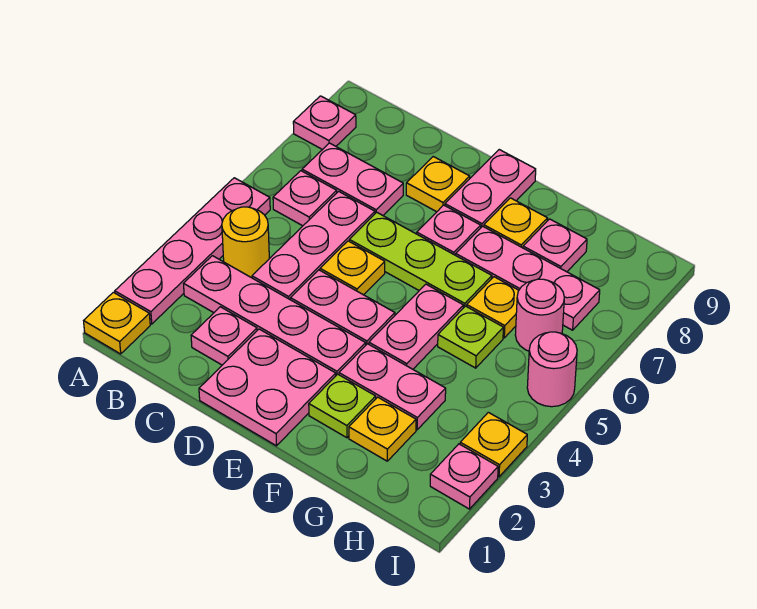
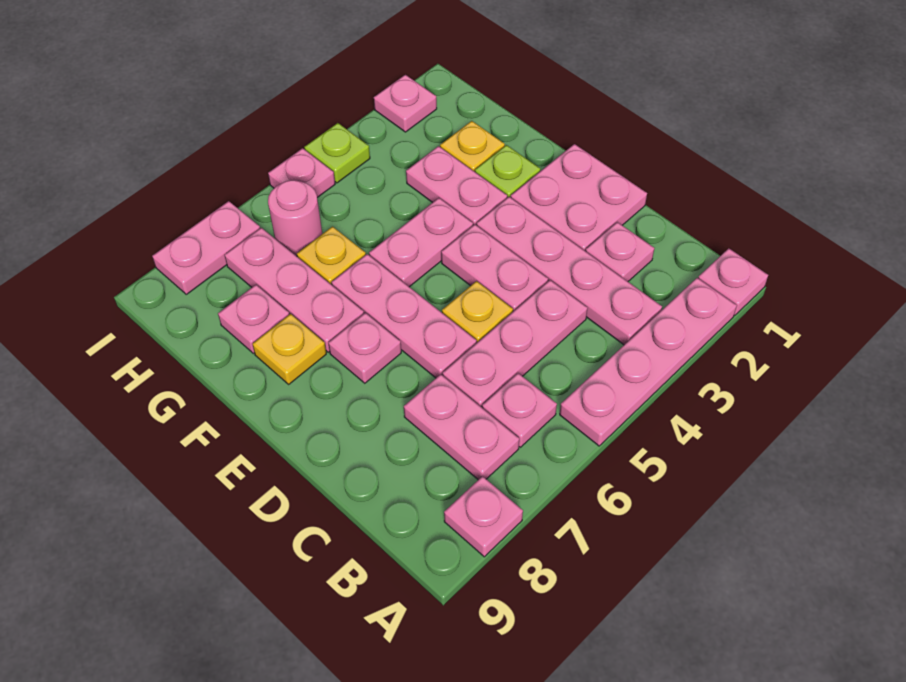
yellow 1x1 plate [84,292,150,354] -> pink 1x1 plate [698,248,768,315]
yellow 1x1 round brick [222,207,269,278] -> none
lime 1x3 plate [349,212,492,308] -> pink 1x3 plate [331,254,477,378]
yellow 1x1 plate [406,157,470,212] -> none
pink 1x2 plate [445,150,536,227] -> pink 1x2 plate moved to [152,201,260,294]
lime 1x1 plate [438,306,503,368] -> lime 1x1 plate moved to [304,123,370,183]
yellow 1x1 plate [460,412,527,477] -> none
pink 1x1 round brick [527,332,577,407] -> pink 1x1 plate [268,148,335,198]

